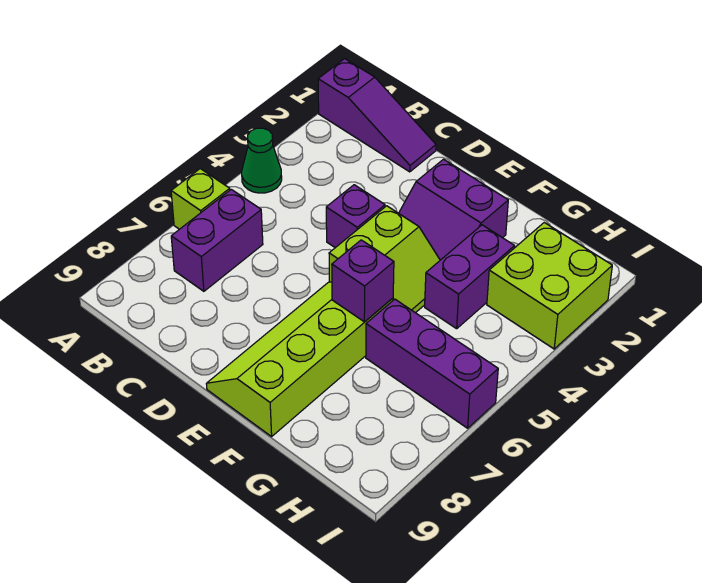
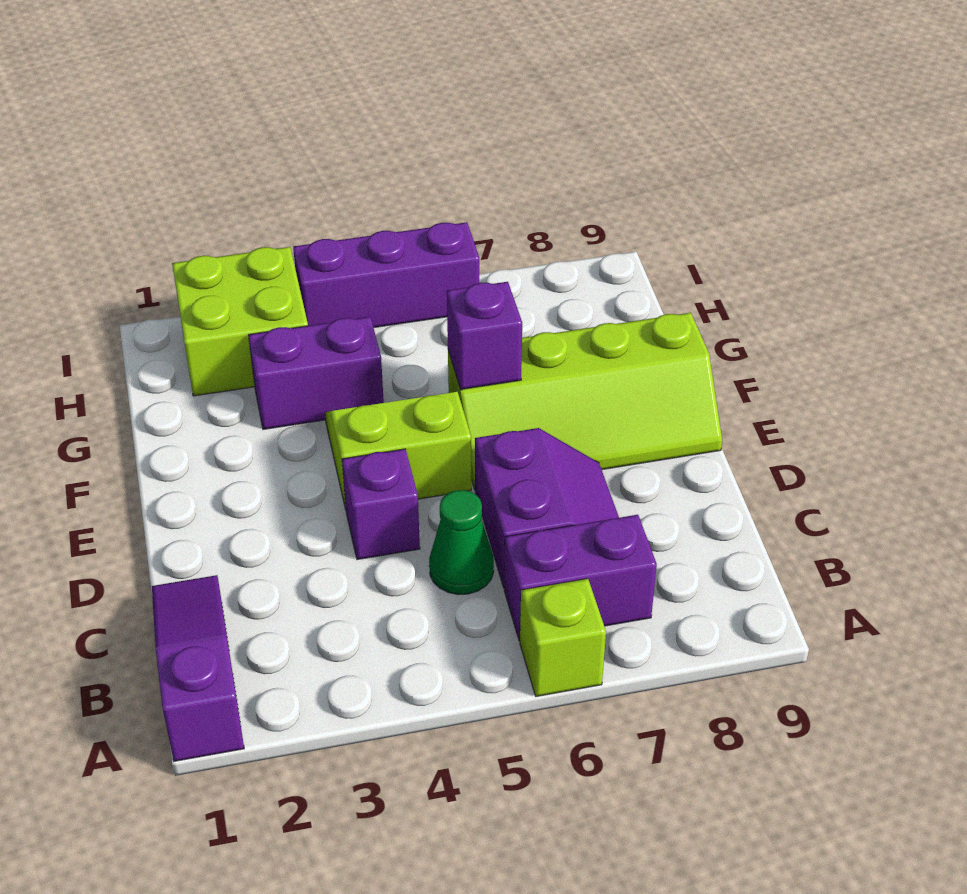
green 1x1 cone [242,128,282,193] -> green 1x1 cone moved to [429,490,494,595]
purple 2x2 slope [399,159,508,260] -> purple 2x2 slope moved to [475,428,619,588]
purple 1x3 brick [366,299,498,428] -> purple 1x3 brick turned to [293,222,480,328]

